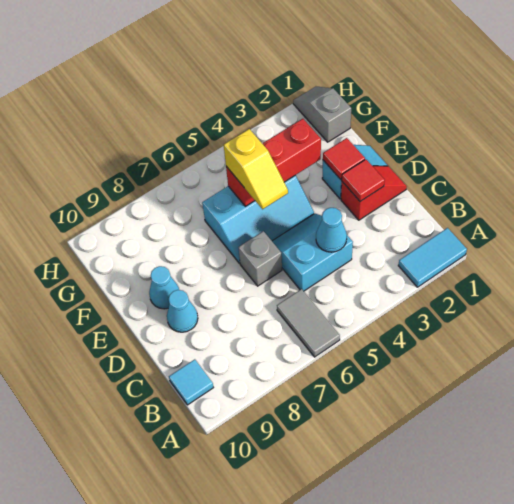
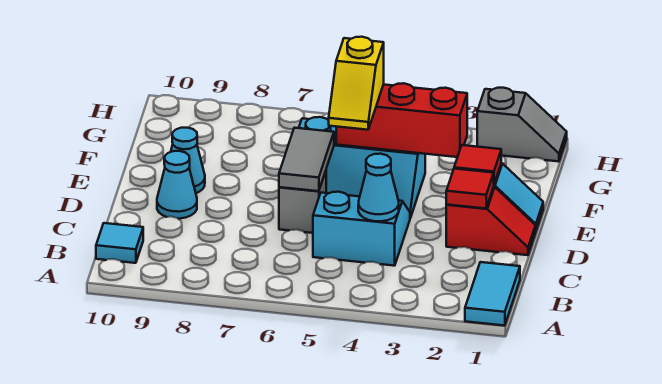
cyan 1x2 tile [398,228,467,287] -> cyan 1x2 tile turned to [465,262,520,326]
grey 1x2 tile [277,289,340,357] -> grey 1x2 tile moved to [279,128,334,191]
grey 1x2 slope [293,87,351,142] -> grey 1x2 slope turned to [477,88,567,161]

